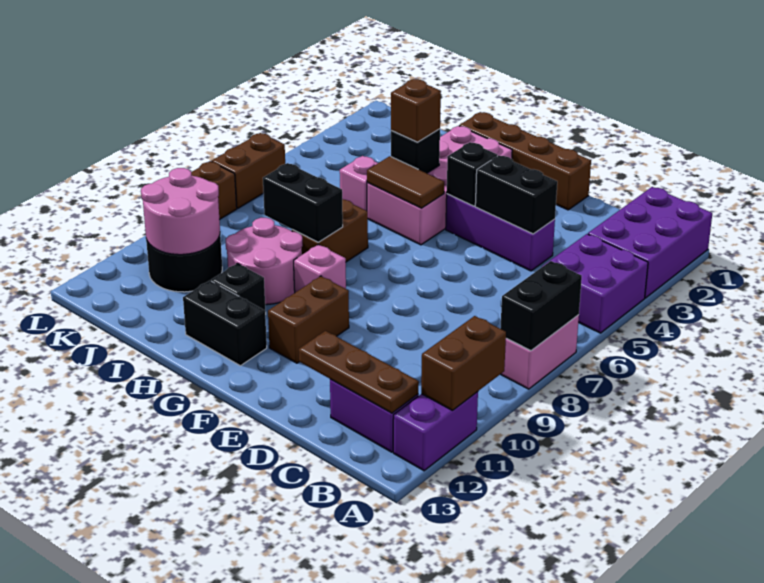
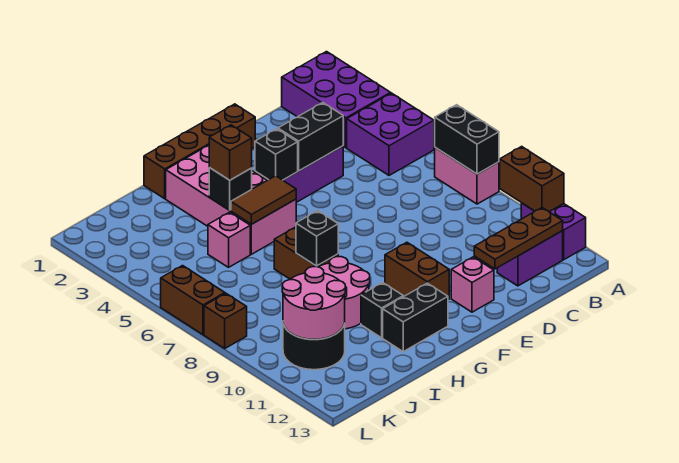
pink 1x1 brick [294,244,346,292] -> pink 1x1 brick moved to [451,257,494,312]
black 1x2 brick [263,163,343,242] -> black 1x1 brick [296,211,338,266]

